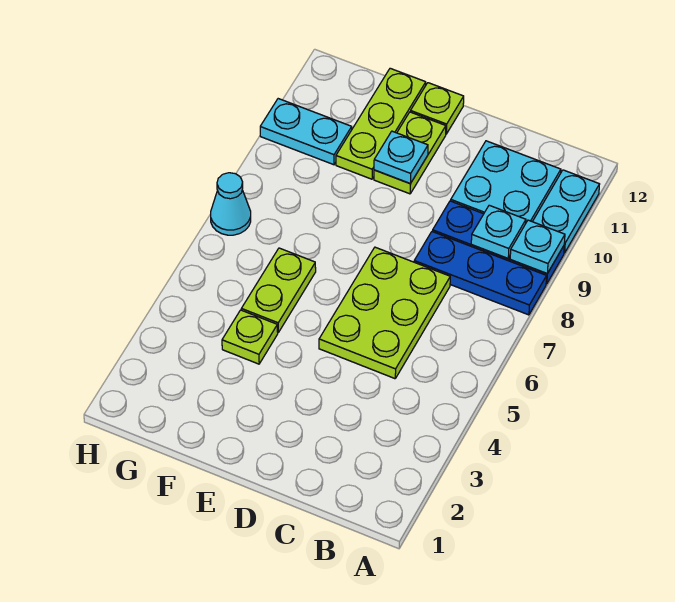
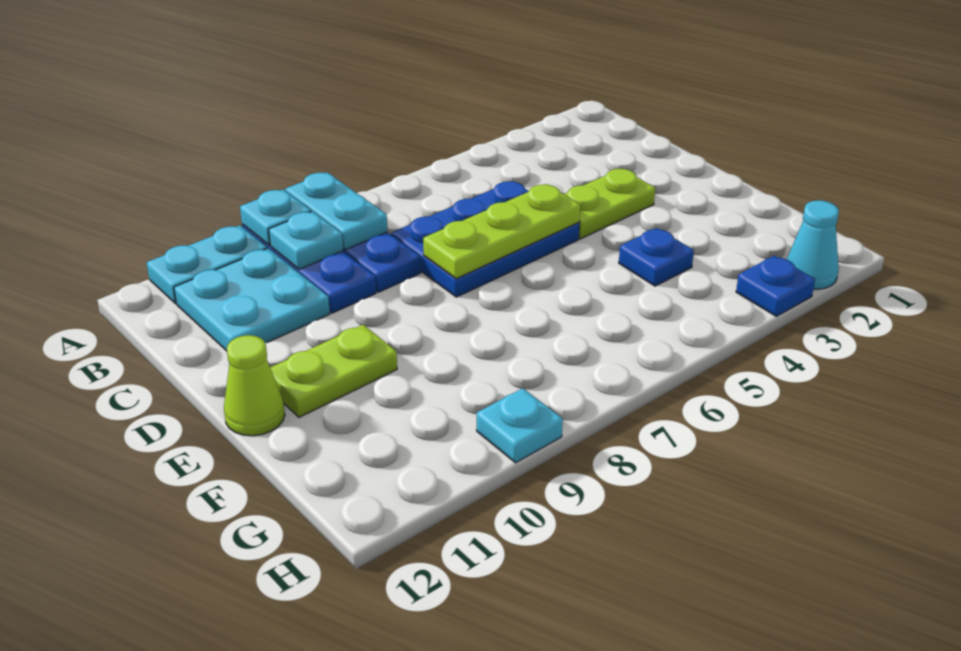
lime 2x3 plate [319,247,450,379] -> blue 2x3 plate [391,181,579,297]
cyan 1x1 plate [374,131,428,184] -> cyan 1x1 plate moved to [477,388,563,463]
lime 1x1 plate [410,83,464,134] -> lime 1x1 cone [224,335,285,436]
lime 1x1 plate [222,310,278,364] -> blue 1x1 plate [619,228,694,286]
lime 1x2 plate [241,248,316,332] -> lime 1x2 plate moved to [564,169,655,239]
lime 1x3 plate [336,68,426,179] -> lime 1x3 plate moved to [423,184,580,279]
cyan 1x2 plate [260,99,352,165] -> cyan 1x2 plate moved to [285,172,387,250]
none -> blue 1x1 plate [736,256,815,316]
cyan 1x1 cone [211,173,251,235] -> cyan 1x1 cone moved to [787,200,839,289]

